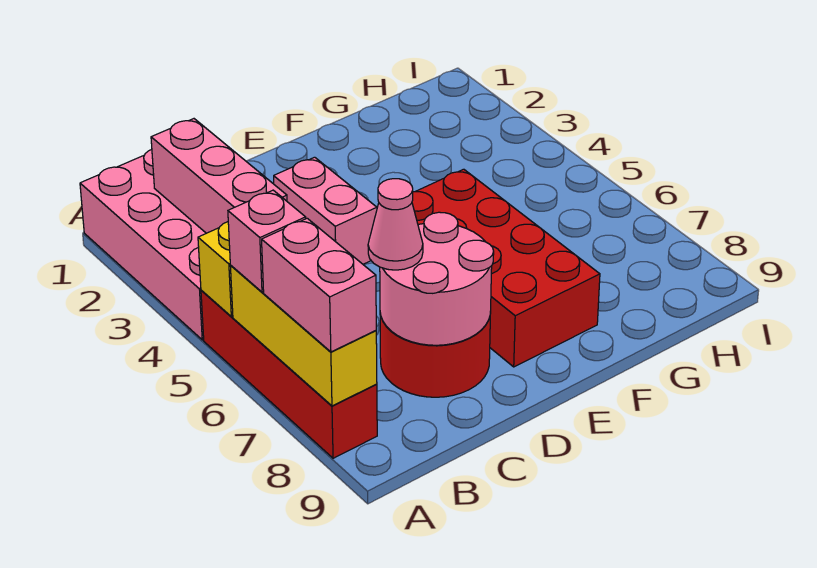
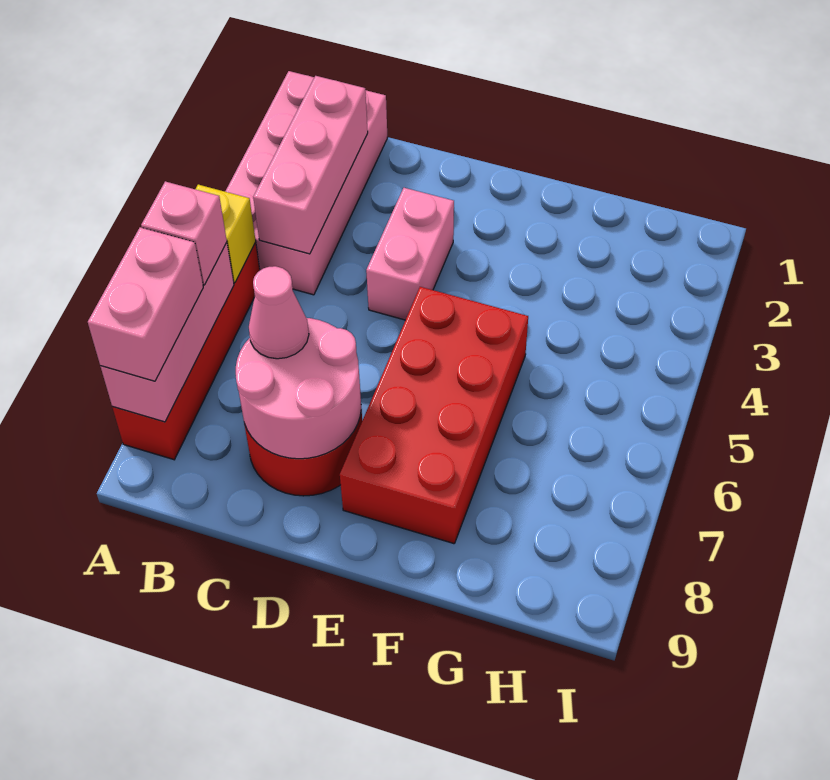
yellow 1x3 brick [230,266,377,406] -> pink 1x3 brick [100,243,234,422]

